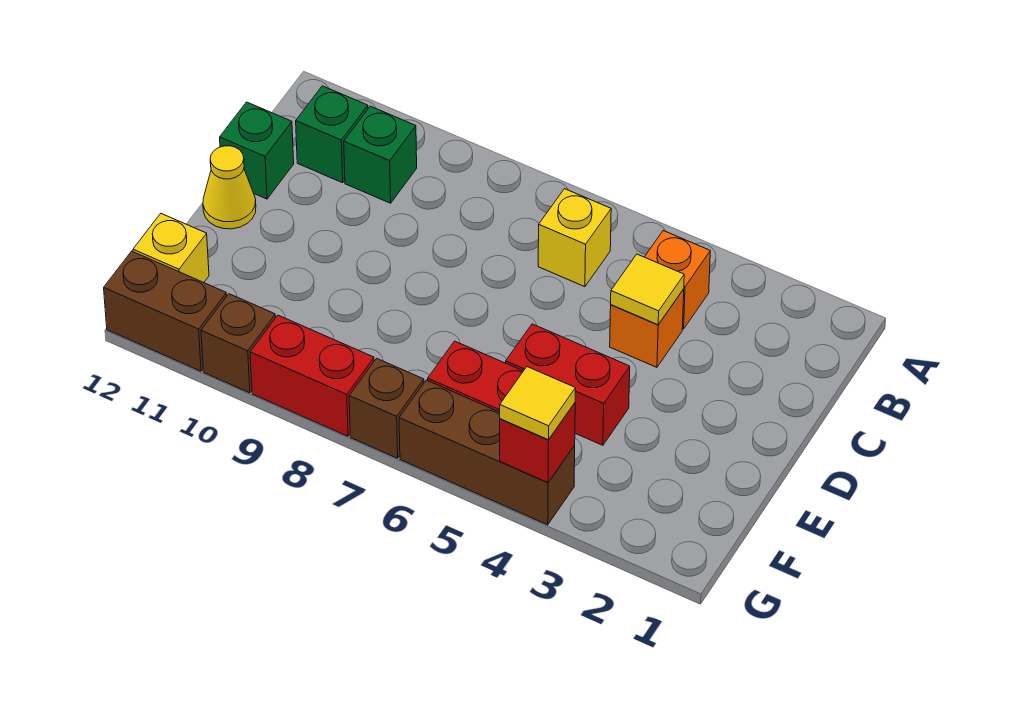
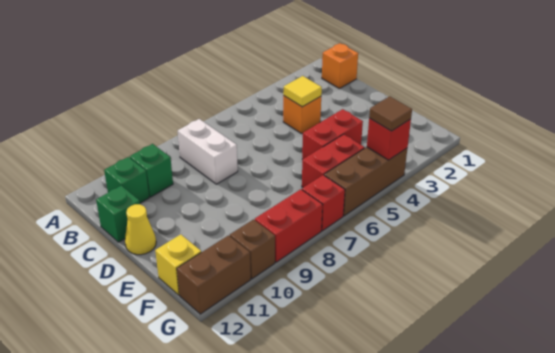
orange 1x1 brick [645,231,710,329] -> orange 1x1 brick moved to [322,43,358,89]
yellow 1x1 brick [538,189,611,287] -> none
none -> white 1x2 brick [178,119,238,184]
yellow 1x1 tile [500,367,576,440] -> brown 1x1 tile [369,96,412,131]
brown 1x1 brick [349,358,424,458] -> red 1x1 brick [302,175,345,231]

